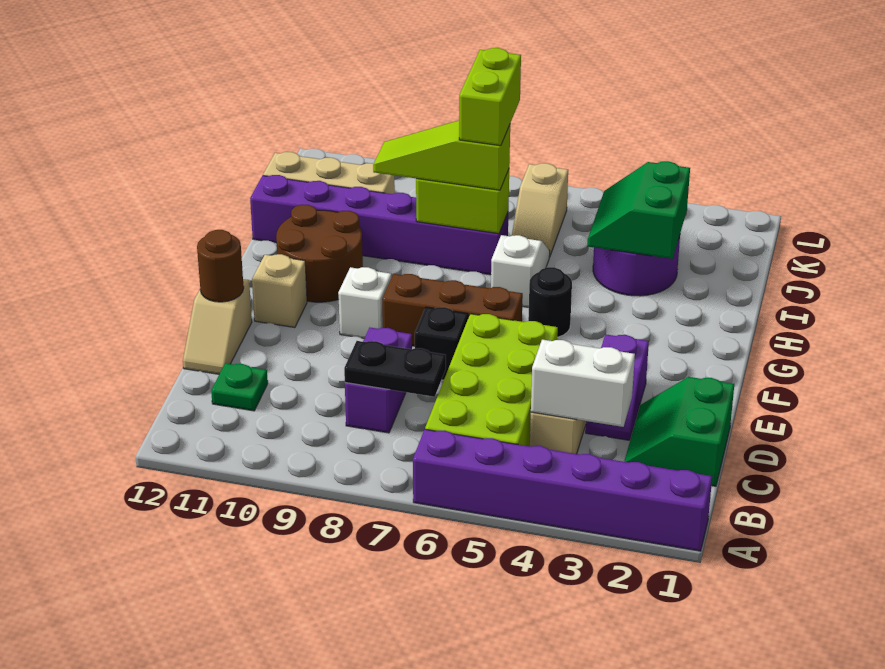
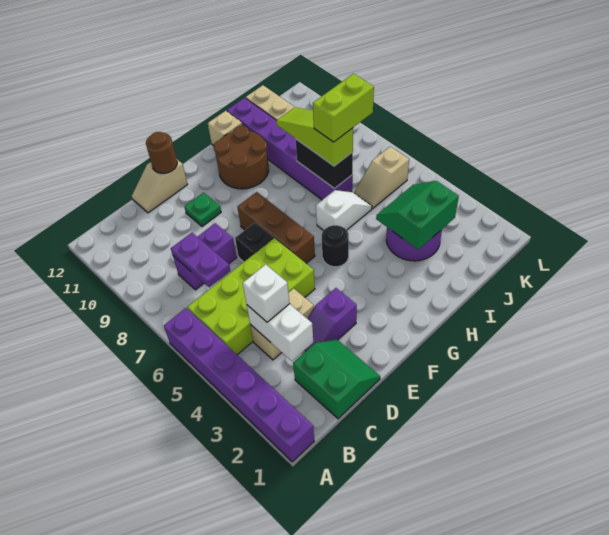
green 2x2 slope [624,377,734,486] -> green 2x2 slope turned to [293,339,380,419]
black 1x2 plate [344,341,446,397] -> purple 1x2 plate [171,233,230,287]
green 1x1 plate [211,363,268,411] -> green 1x1 plate moved to [184,193,221,227]
white 1x1 brick [338,267,391,338] -> white 1x1 brick moved to [243,264,290,322]
tan 1x1 brick [252,254,307,328] -> tan 1x1 brick moved to [208,111,242,146]
lime 1x2 brick [416,170,509,234] -> black 1x2 brick [296,139,353,189]

